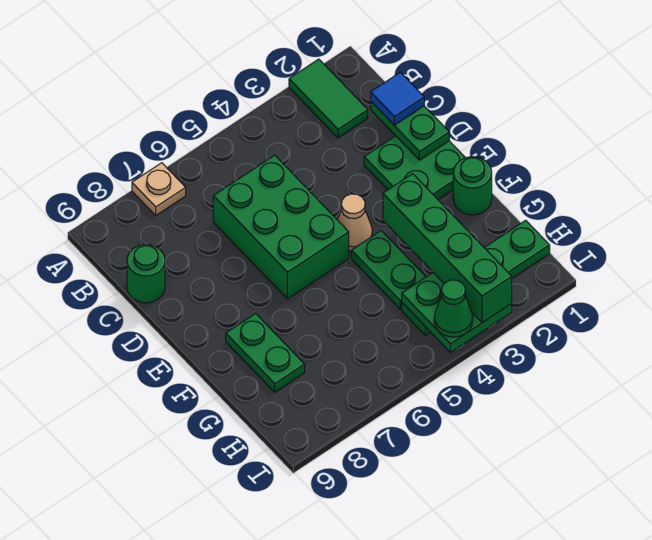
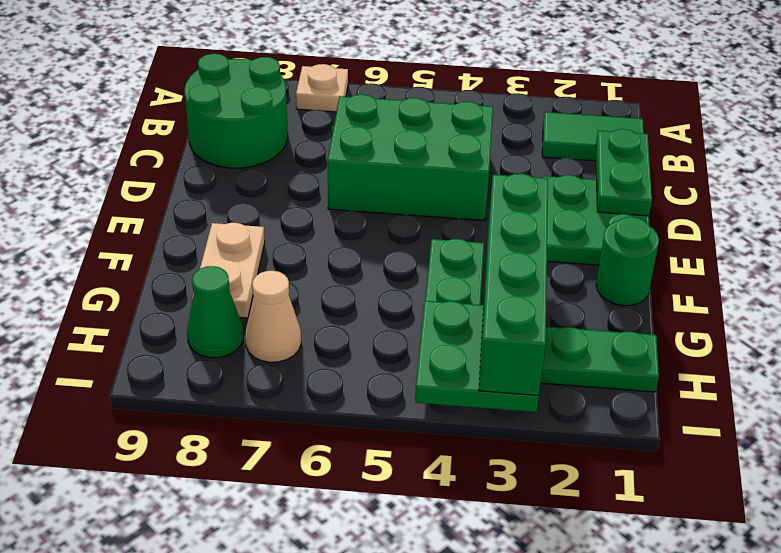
green 1x2 tile [289,59,368,138] -> green 1x2 tile turned to [542,112,644,161]
blue 1x1 tile [371,72,424,125] -> none
green 2x3 brick [213,155,349,299] -> green 2x3 brick turned to [328,94,493,221]
green 1x1 round brick [127,245,165,303] -> green 2x2 round brick [184,54,288,168]
tan 1x1 cone [338,194,372,251] -> tan 1x1 cone moved to [245,271,301,362]
green 1x2 plate [226,314,305,392] -> tan 1x2 plate [192,223,265,318]
green 1x1 cone [434,280,473,337] -> green 1x1 cone moved to [187,266,243,358]

